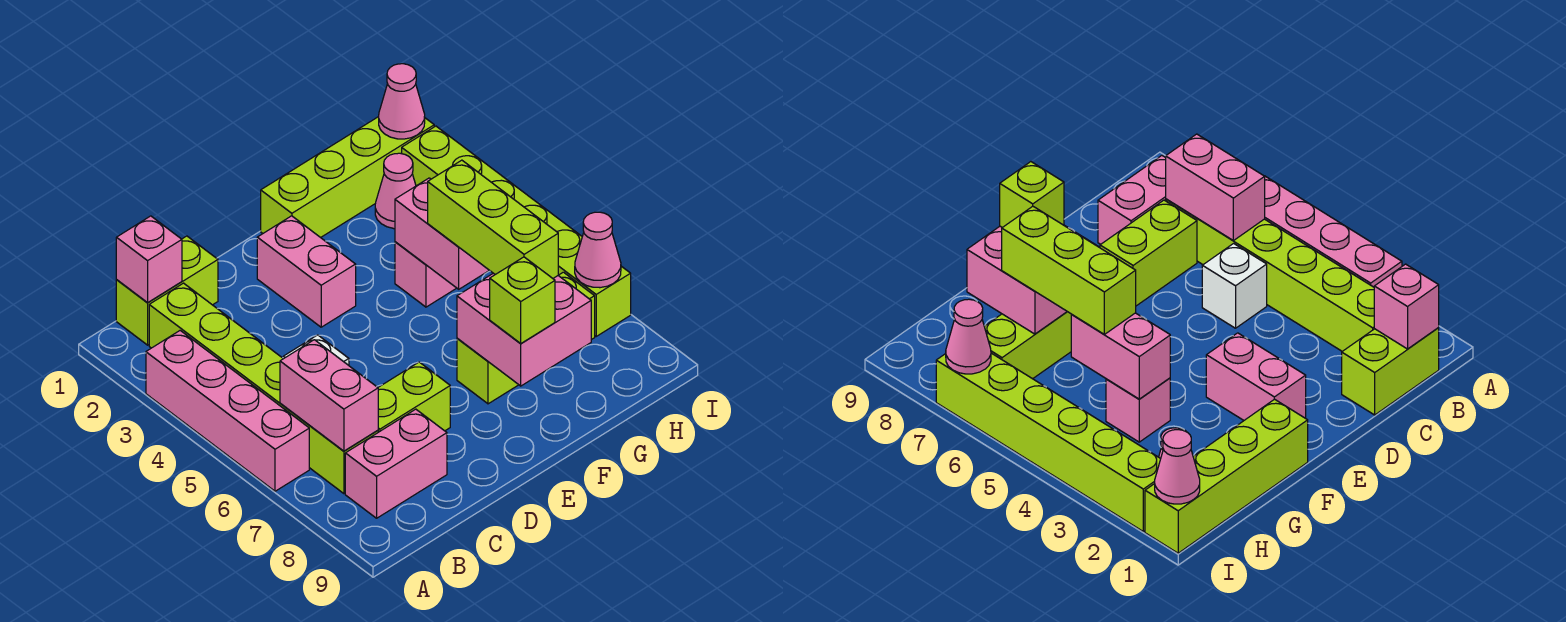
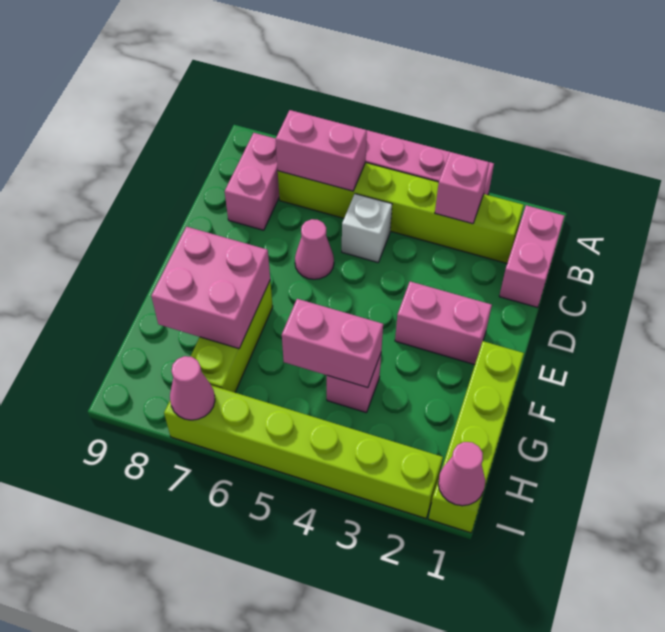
lime 1x2 brick [116,236,218,345] -> pink 1x2 brick [499,205,565,308]
pink 1x1 brick [116,216,182,303] -> pink 1x1 brick moved to [435,152,489,224]
lime 1x2 brick [378,362,450,432] -> none
lime 1x1 brick [490,257,555,344] -> none
lime 1x3 brick [428,160,558,278] -> none
pink 1x1 cone [375,153,416,229] -> pink 1x1 cone moved to [295,219,334,279]

